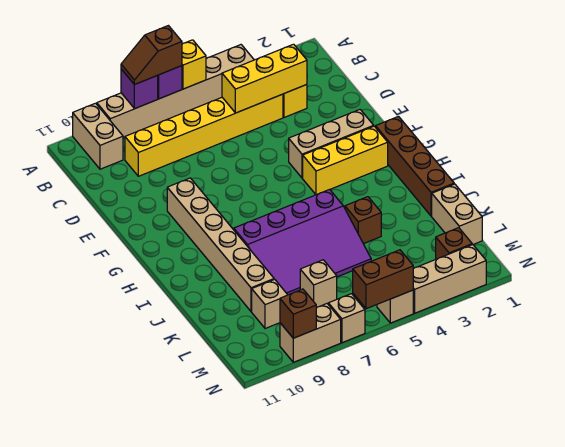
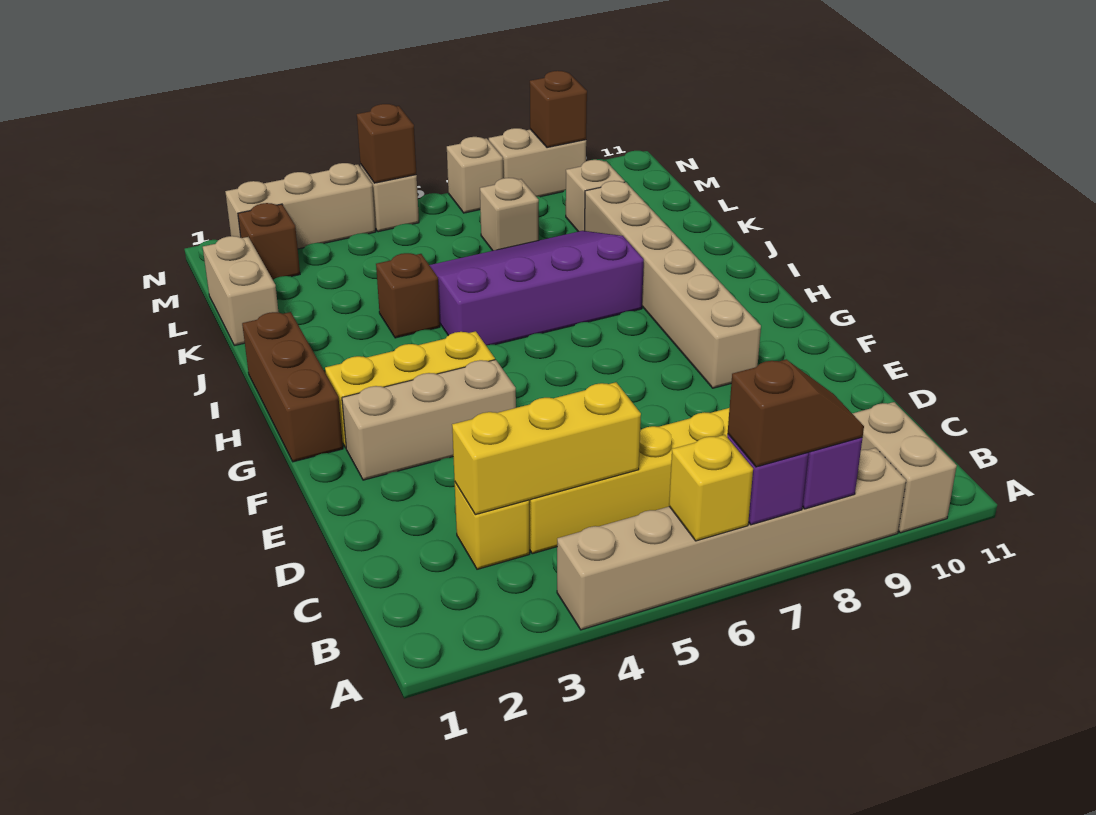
brown 1x4 brick [375,116,454,216] -> brown 1x3 brick [242,312,343,462]
brown 1x2 brick [353,250,413,309] -> brown 1x1 brick [357,104,416,183]

